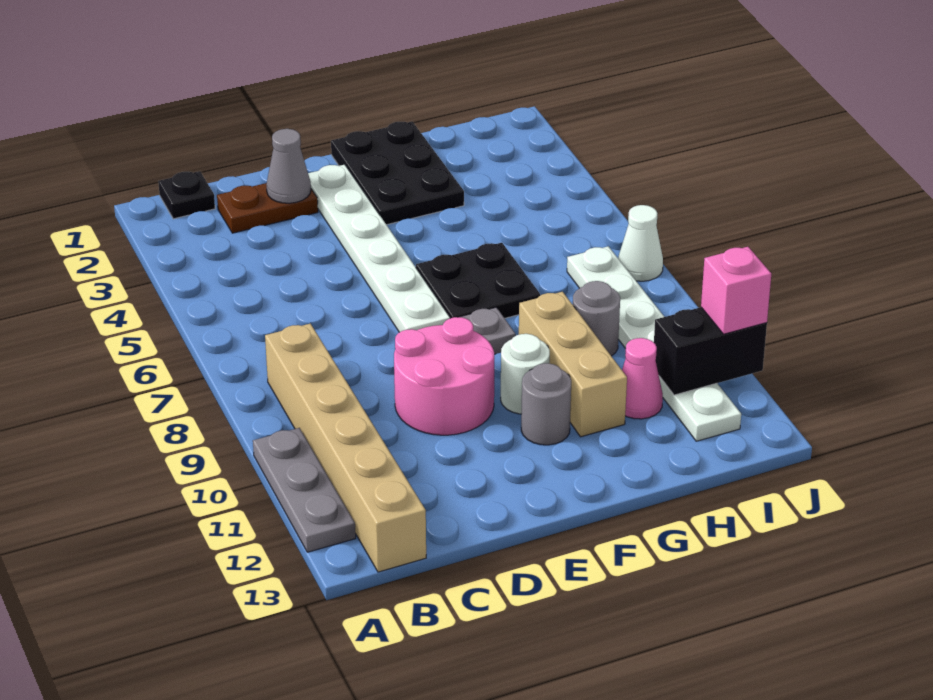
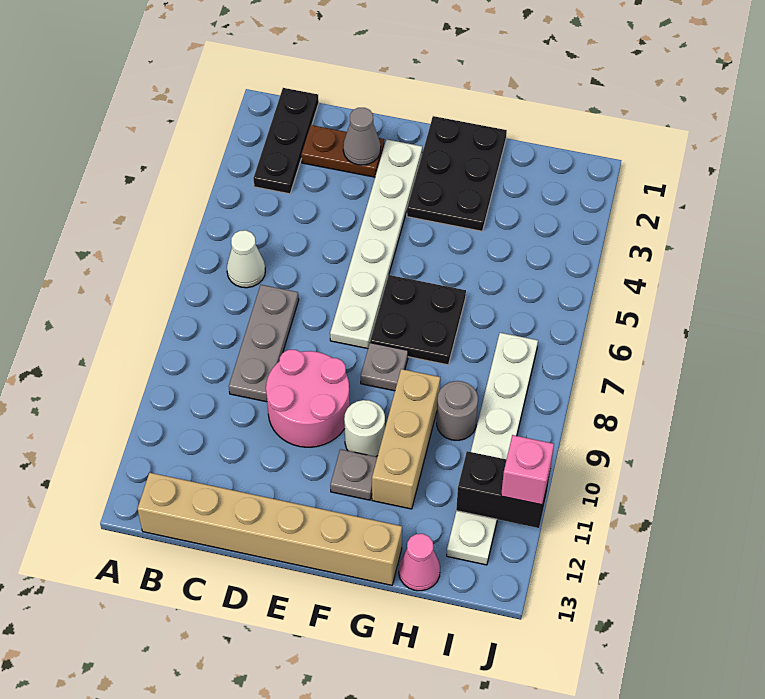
grey 1x3 plate [253,428,356,552] -> grey 1x3 plate moved to [229,285,299,402]
black 1x1 plate [158,171,215,219] -> black 1x3 plate [253,88,319,194]
tan 1x6 brick [265,324,426,572] -> tan 1x6 brick turned to [138,473,402,585]
grey 1x1 round brick [521,363,571,445] -> grey 1x1 plate [330,449,377,500]
pink 1x1 cone [622,338,663,419] -> pink 1x1 cone moved to [399,534,440,591]
white 1x1 cone [618,205,663,281] -> white 1x1 cone moved to [227,230,265,288]

